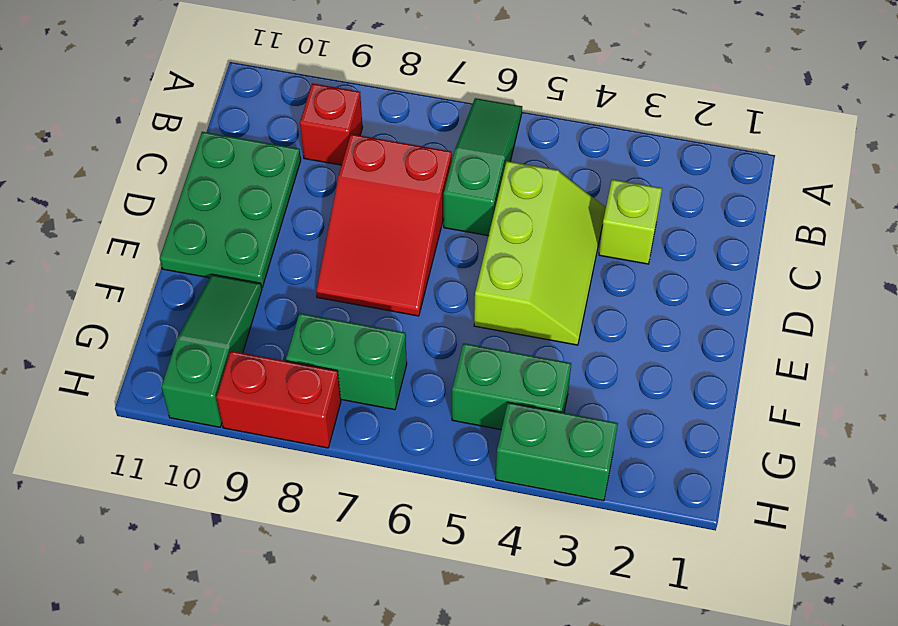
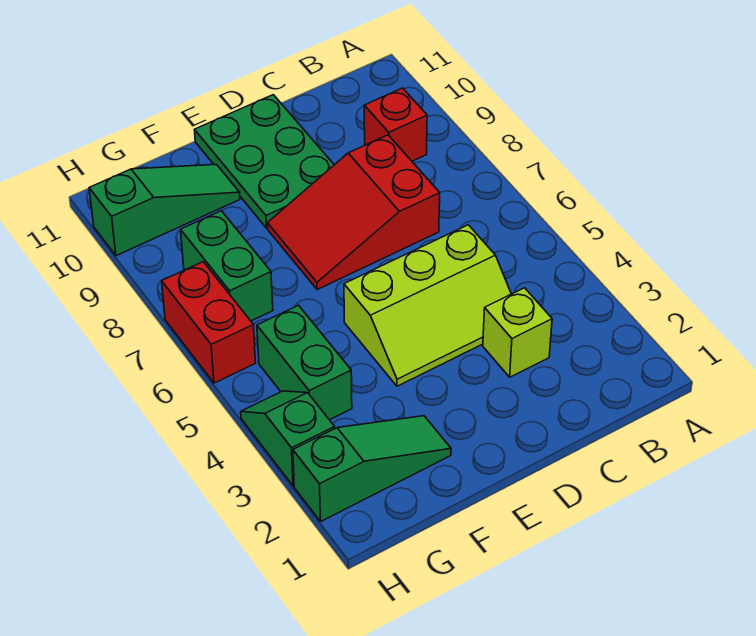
green 1x3 slope [444,98,522,236] -> green 1x3 slope moved to [293,416,451,521]
green 2x3 plate [160,132,301,287] -> green 2x3 plate turned to [195,95,334,228]
green 1x2 brick [496,403,618,501] -> green 1x2 slope [241,391,335,486]
red 1x2 brick [217,351,341,448] -> red 1x2 brick moved to [162,262,256,383]

